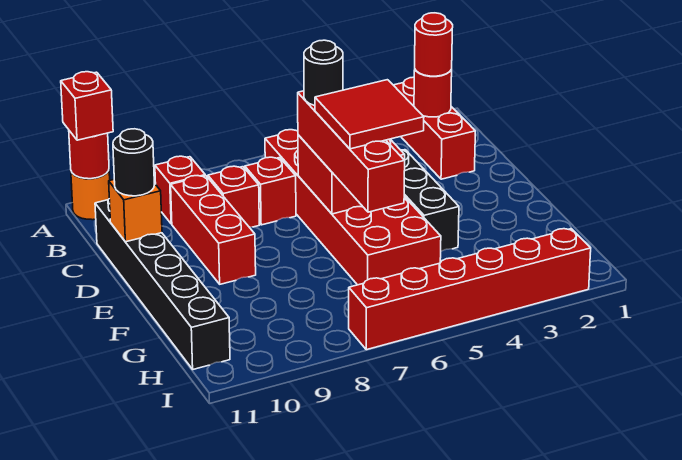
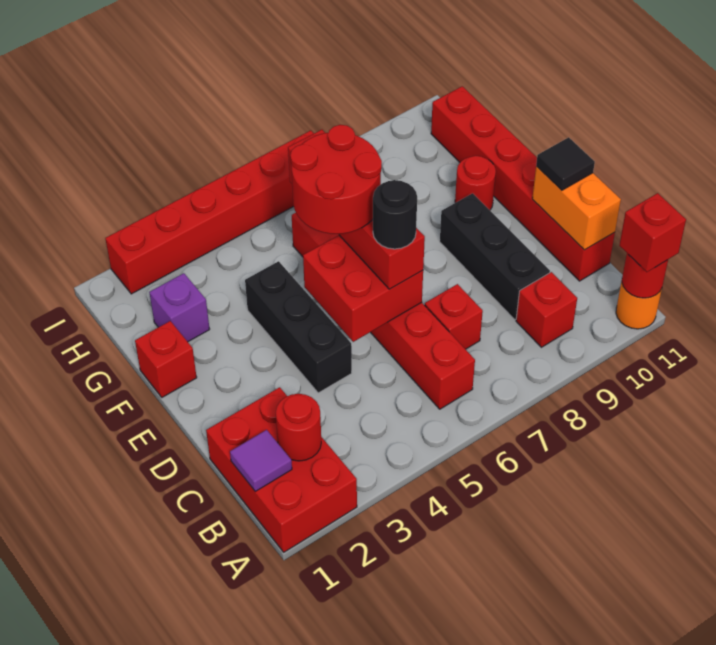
red 1x3 brick [394,77,475,179] -> red 2x3 brick [206,387,357,552]
none -> purple 1x1 tile [230,430,292,491]
red 1x1 round brick [415,13,453,76] -> red 1x1 round brick moved to [455,156,496,210]
red 2x6 brick [265,130,441,285] -> red 1x6 brick [292,213,475,409]
red 1x1 brick [208,166,259,227] -> red 1x1 brick moved to [135,321,197,397]
red 1x3 brick [171,176,256,284] -> black 1x3 brick [440,193,550,320]
black 1x6 brick [95,199,230,369] -> red 1x6 brick [431,86,615,281]
orange 1x1 brick [109,180,162,242] -> orange 1x2 brick [532,167,621,250]
black 1x1 round brick [113,129,154,196] -> black 1x1 tile [536,137,595,190]
red 2x2 tile [315,80,424,149] -> red 2x2 round brick [290,125,382,234]
none -> purple 1x1 brick [149,273,210,342]

